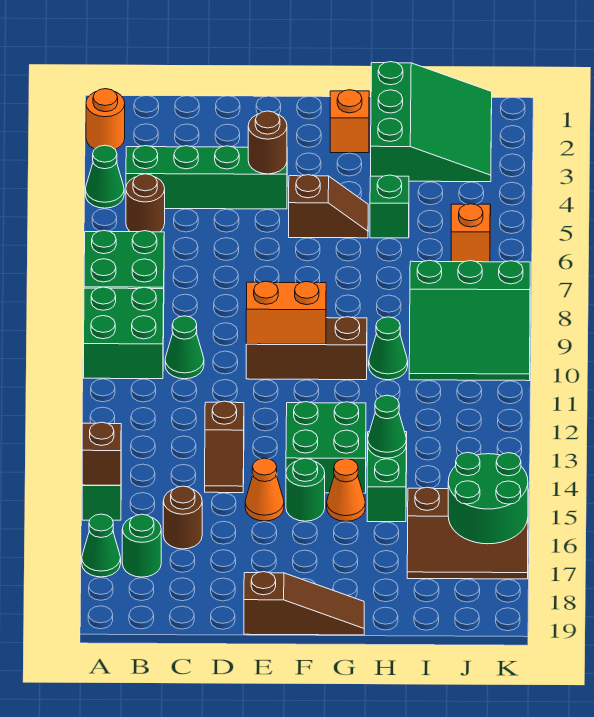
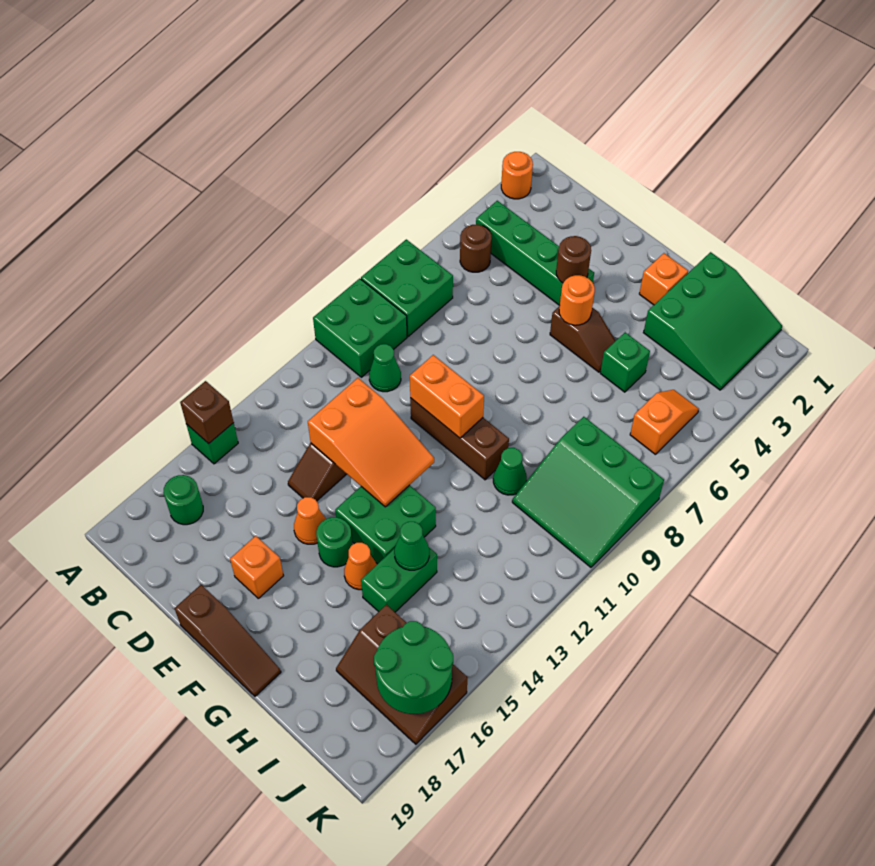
green 1x1 cone [85,145,124,208] -> none
green 1x1 cone [82,514,121,577] -> none
brown 1x1 round brick [163,486,202,549] -> none
none -> orange 2x3 slope [308,378,434,507]
none -> orange 1x1 brick [230,536,284,598]
none -> orange 1x1 round brick [559,275,595,325]

